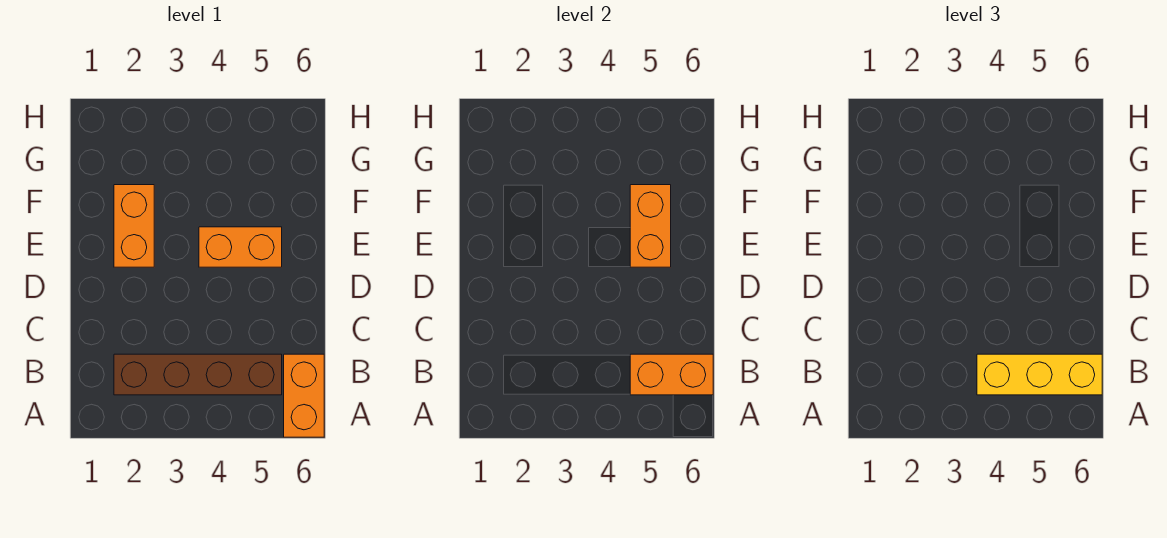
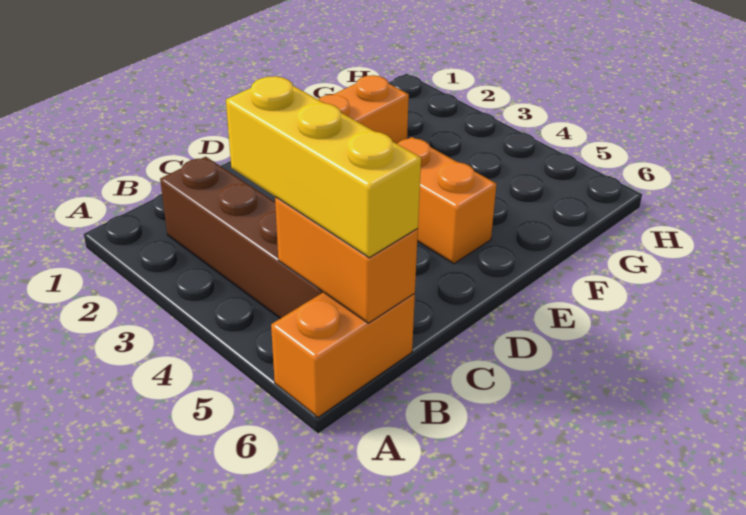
orange 1x2 brick [630,185,671,267] -> none

